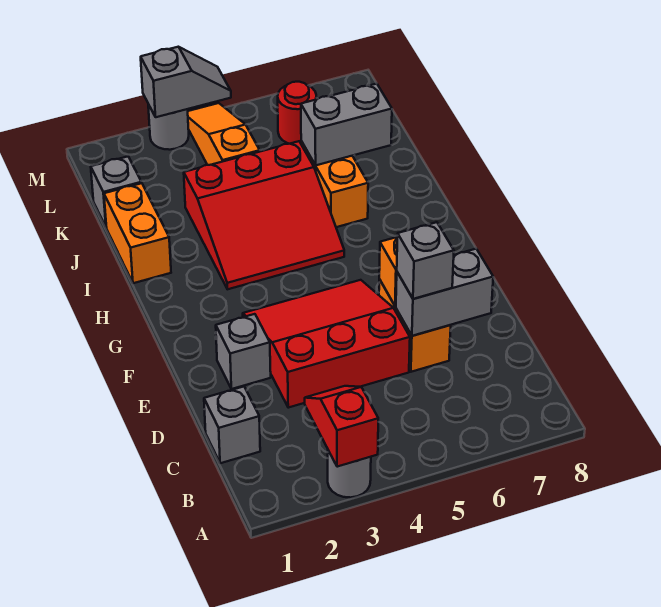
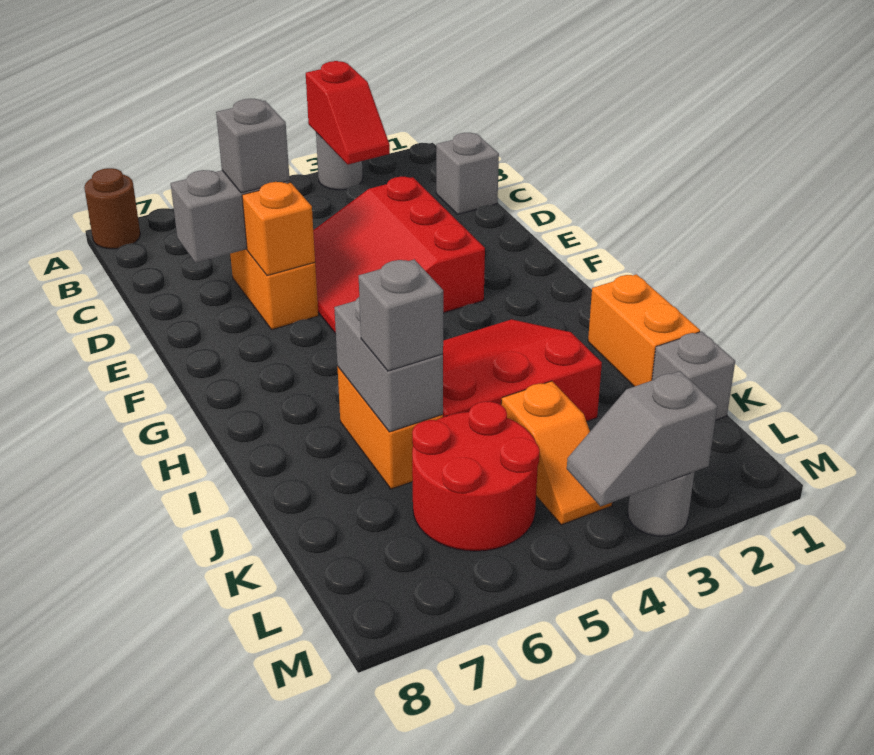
none -> brown 1x1 round brick [84,168,140,249]
red 3x3 slope [243,280,410,408] -> red 3x3 slope turned to [313,177,485,334]
grey 1x1 brick [216,314,271,389] -> grey 1x1 brick moved to [359,259,443,371]
grey 1x2 brick [301,84,392,165] -> grey 1x2 brick turned to [334,297,443,432]
orange 1x3 slope [188,103,260,165] -> orange 1x2 slope [501,381,612,525]
red 1x1 round brick [278,82,316,144] -> red 2x2 round brick [412,402,540,551]

